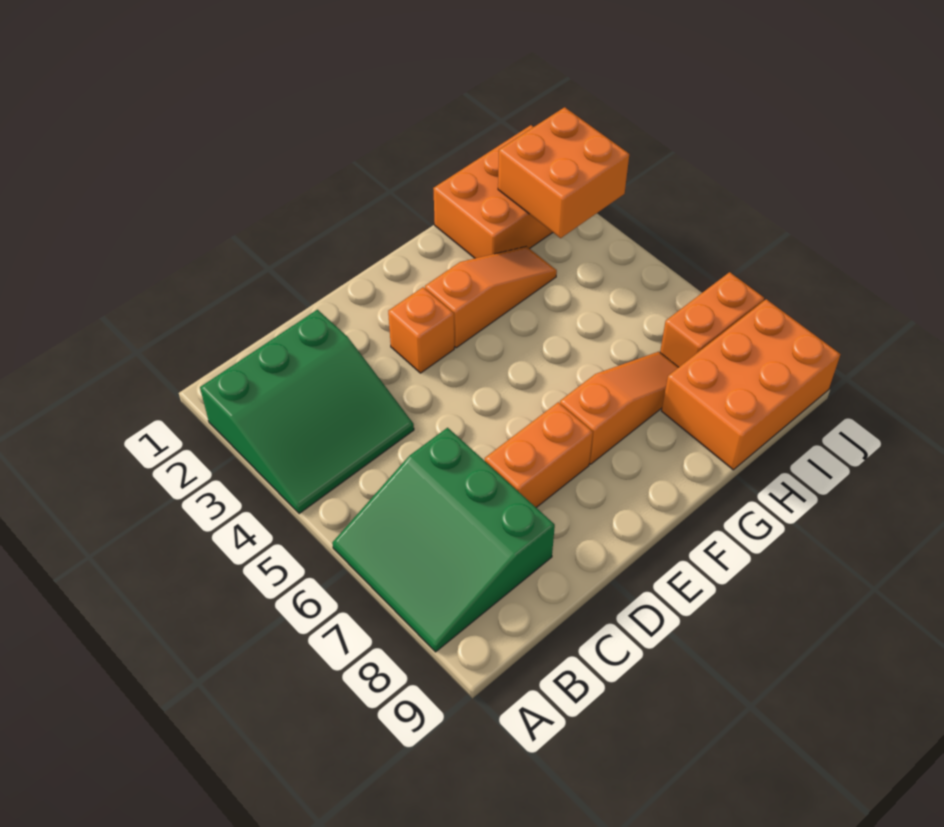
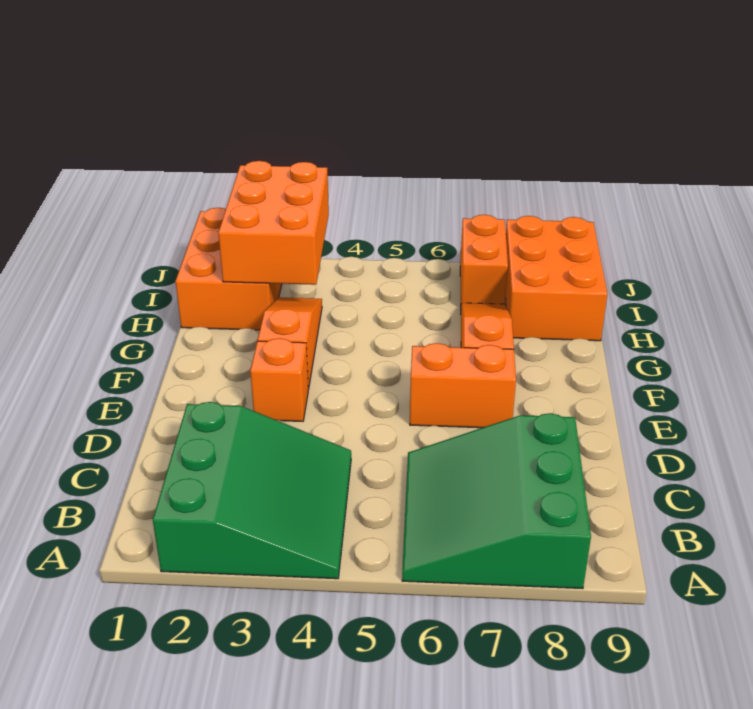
green 3x3 slope [332,428,555,652] -> green 3x3 slope turned to [402,413,591,589]
orange 1x2 brick [485,402,593,507] -> orange 1x2 brick turned to [410,343,516,428]
orange 2x2 brick [498,107,629,238] -> orange 2x3 brick [218,161,329,285]

